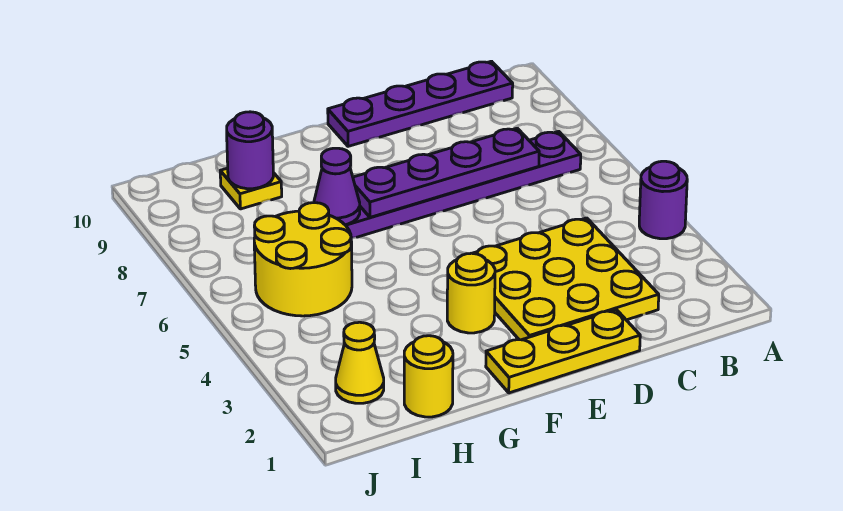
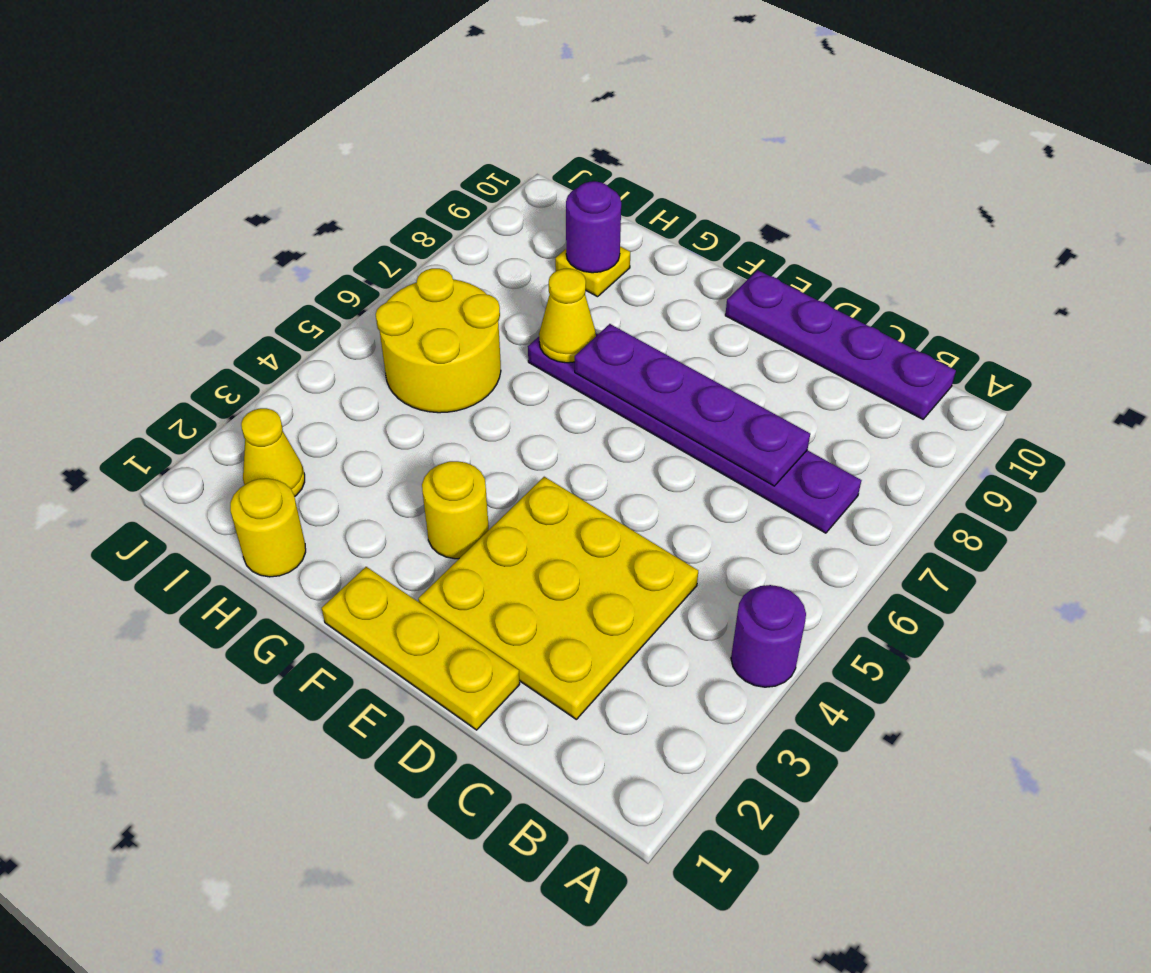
purple 1x1 cone [314,148,360,225] -> yellow 1x1 cone [539,269,596,363]

